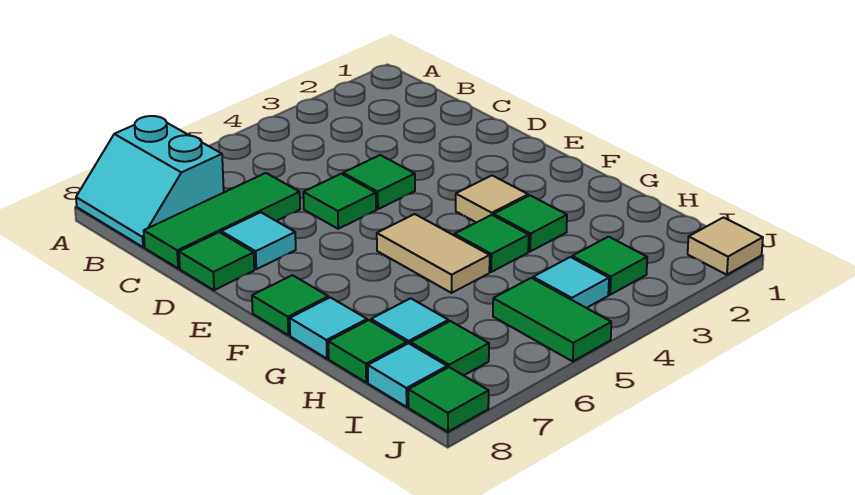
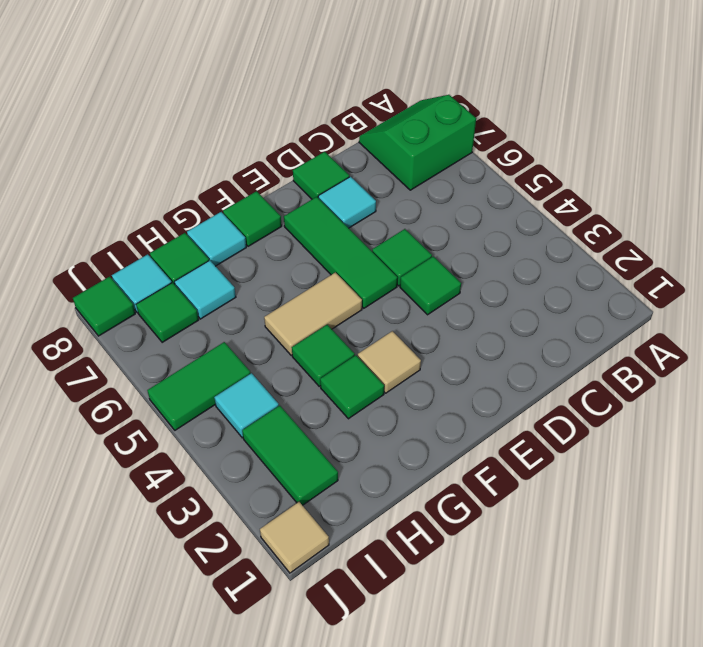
cyan 2x2 slope [76,116,224,247] -> green 2x2 slope [359,95,476,190]
green 1x3 tile [144,173,300,268] -> green 1x3 tile moved to [284,197,398,308]
green 1x1 tile [572,237,647,295] -> green 1x2 tile [242,406,338,505]

